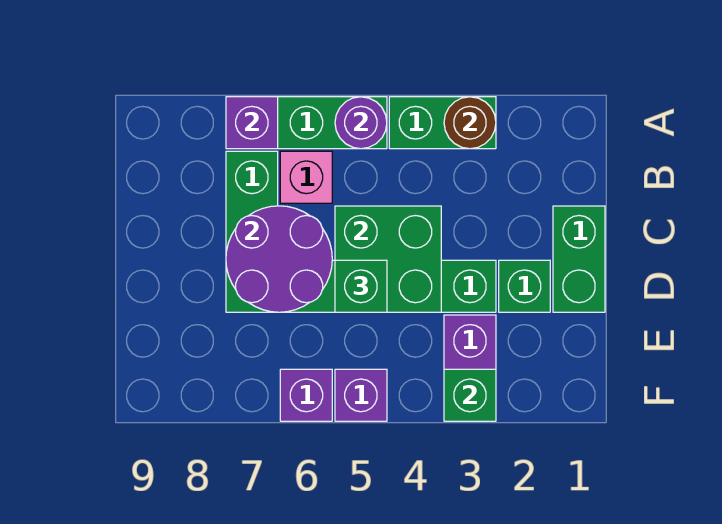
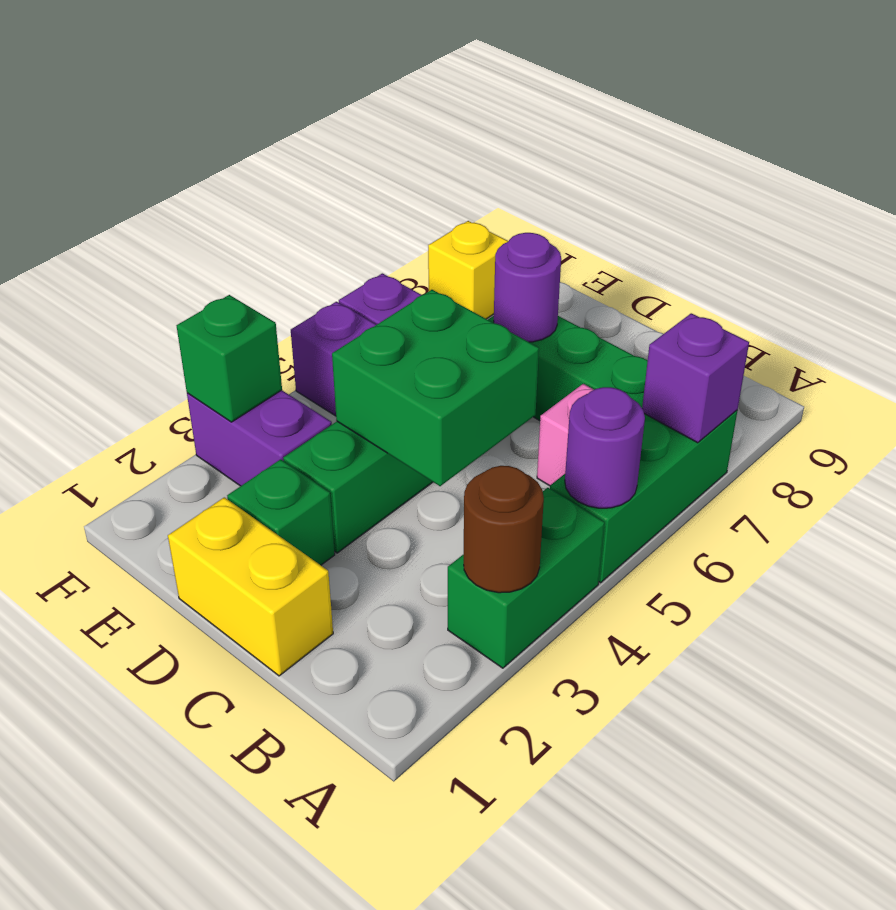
green 1x2 brick [553,206,605,312] -> yellow 1x2 brick [168,497,333,676]
purple 2x2 round brick [226,206,332,312] -> purple 1x1 round brick [494,233,561,342]
green 1x1 brick [335,260,387,312] -> none
none -> yellow 1x1 brick [428,221,509,319]

